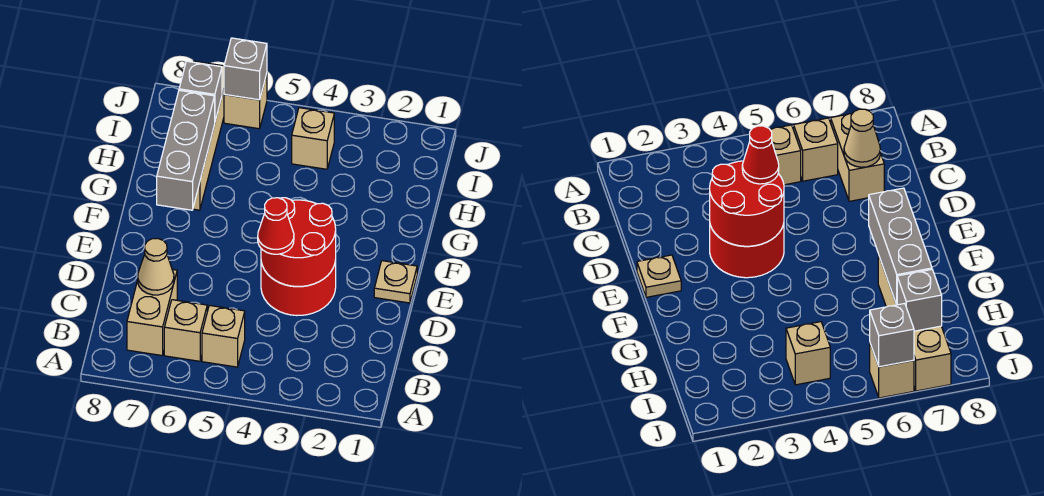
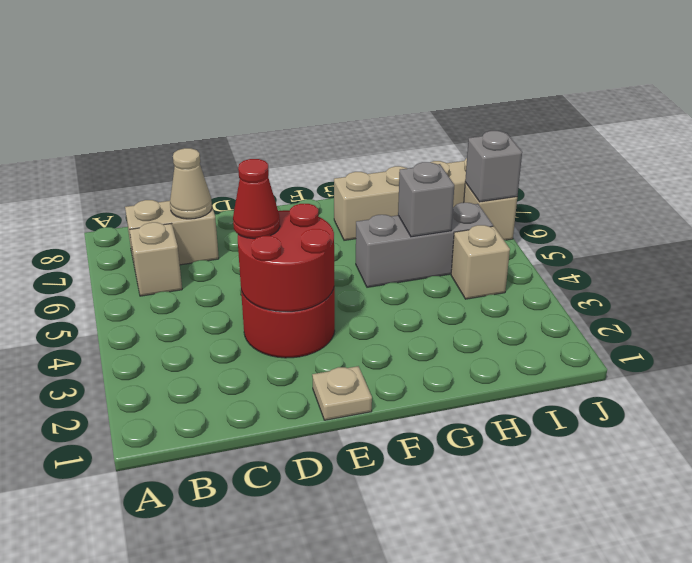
tan 1x1 brick [202,305,245,367] -> none
grey 1x3 brick [157,90,215,210] -> grey 1x3 brick moved to [356,203,493,287]
grey 1x1 brick [179,61,222,121] -> grey 1x1 brick moved to [398,162,454,237]

